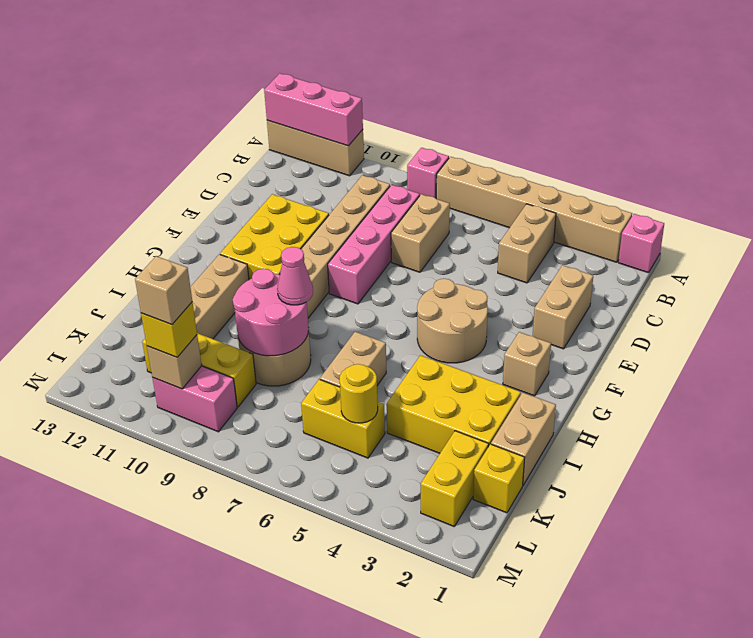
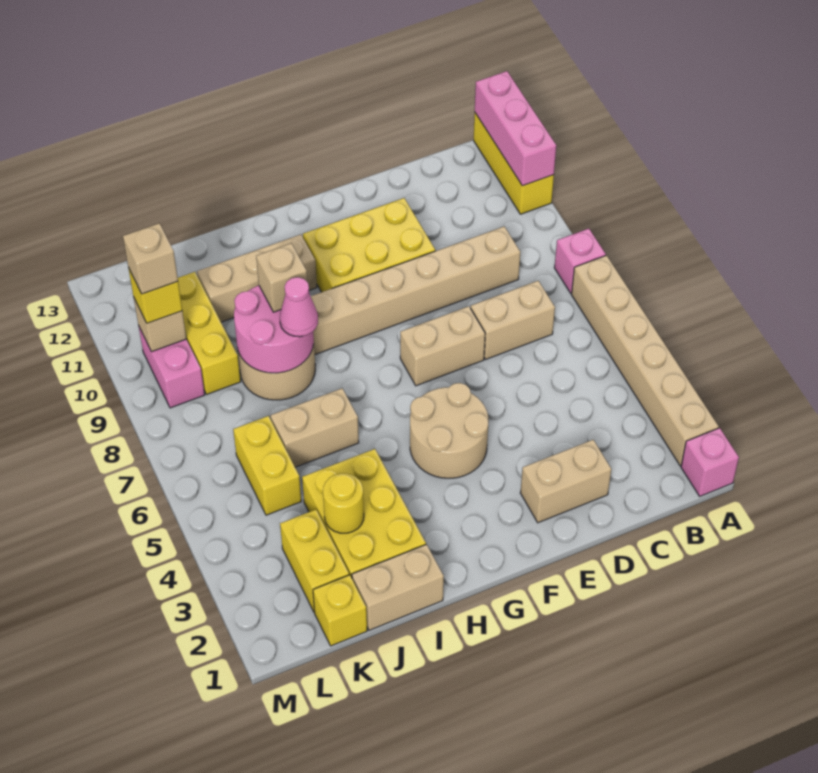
tan 1x3 brick [267,120,364,176] -> yellow 1x3 brick [474,113,554,214]
tan 1x2 brick [498,204,556,283] -> tan 1x2 brick moved to [400,306,485,386]
pink 1x4 brick [328,185,420,304] -> none
tan 1x1 brick [503,332,551,396] -> tan 1x1 brick moved to [256,243,307,312]
yellow 1x2 brick [421,431,489,526] -> yellow 1x2 brick turned to [280,510,349,612]
yellow 1x1 round brick [340,364,378,423] -> yellow 1x1 round brick moved to [323,473,364,533]

